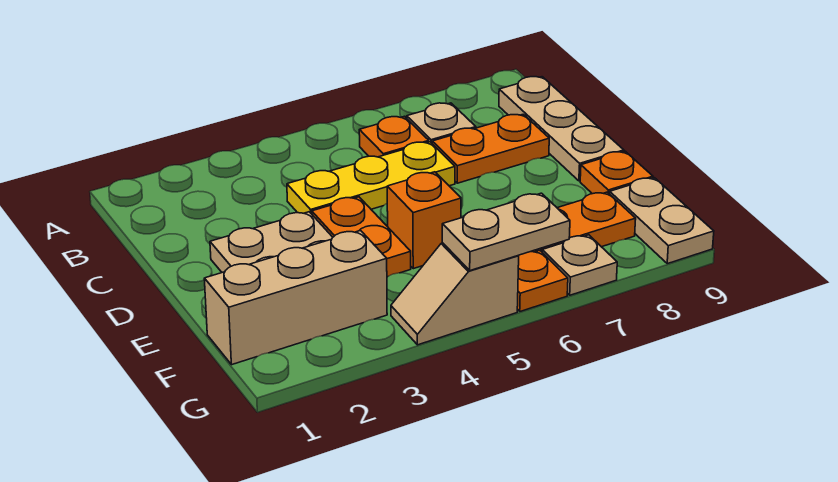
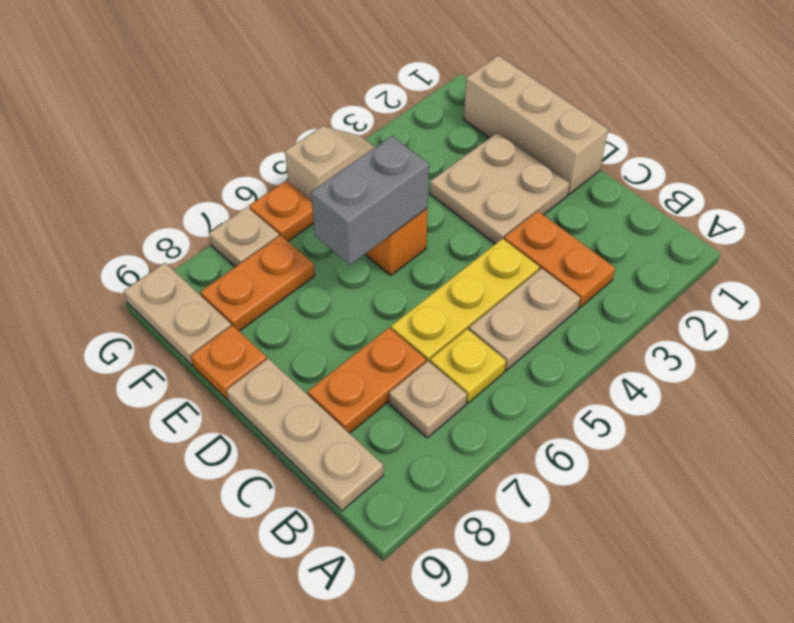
orange 1x1 plate [359,116,429,157] -> yellow 1x1 plate [430,329,506,403]
orange 1x2 plate [312,197,411,277] -> orange 1x2 plate moved to [504,211,615,308]
none -> grey 1x2 brick [311,136,429,265]
tan 1x3 brick [204,231,387,365] -> tan 1x3 brick turned to [464,55,608,194]
tan 1x2 plate [442,193,570,271] -> tan 1x2 plate moved to [469,268,580,370]

